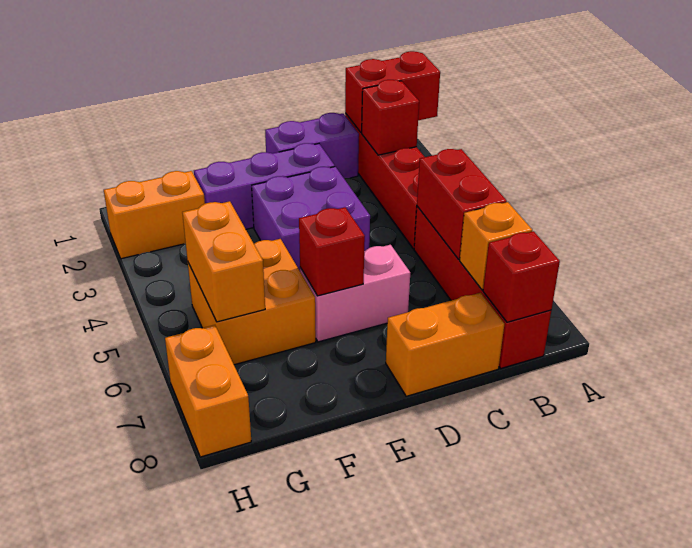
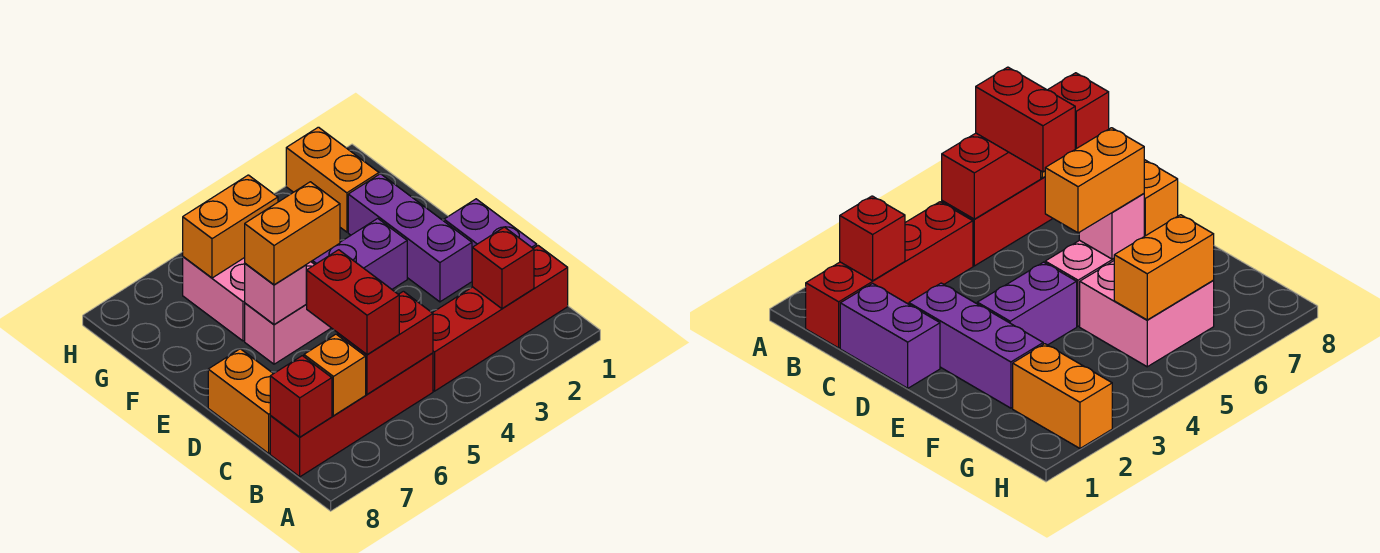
red 1x2 brick [345,51,440,133] -> red 1x2 brick moved to [306,250,399,355]
purple 2x2 brick [252,167,370,271] -> purple 1x2 brick [312,218,407,289]
pink 1x2 brick [300,245,410,342] -> pink 1x2 brick turned to [245,262,331,364]
red 1x1 brick [299,207,365,296] -> pink 1x1 brick [245,264,306,324]
orange 2x2 brick [188,239,316,365] -> pink 2x2 brick [183,257,245,341]
orange 1x2 brick [165,325,251,457] -> orange 1x2 brick moved to [245,182,340,285]

